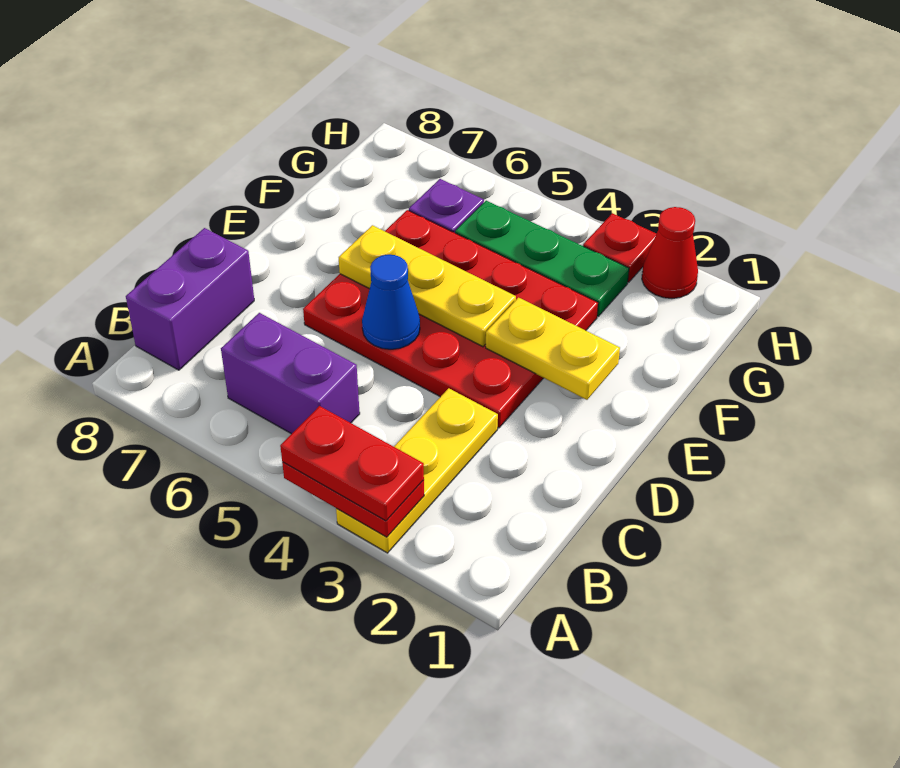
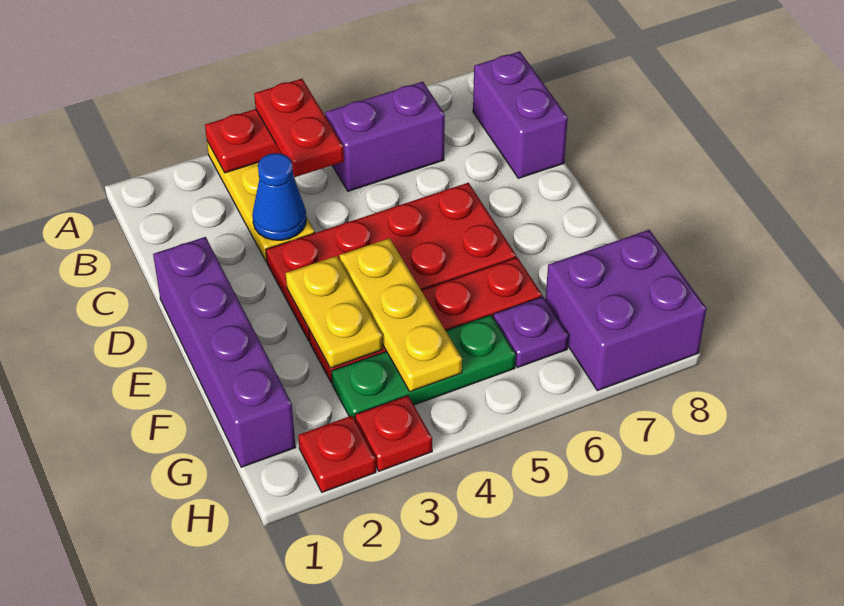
red 1x2 plate [280,406,424,521] -> red 1x2 plate turned to [254,79,344,177]
none -> purple 1x4 brick [153,237,296,467]
blue 1x1 cone [362,255,420,349] -> blue 1x1 cone moved to [252,153,306,240]
yellow 1x2 plate [486,298,620,400] -> yellow 1x2 plate turned to [286,256,383,368]
yellow 1x3 plate [339,225,516,347] -> yellow 1x3 plate turned to [339,238,462,392]
none -> purple 2x2 brick [545,230,707,391]
red 1x1 cone [642,207,698,298] -> red 1x1 plate [298,416,376,492]

